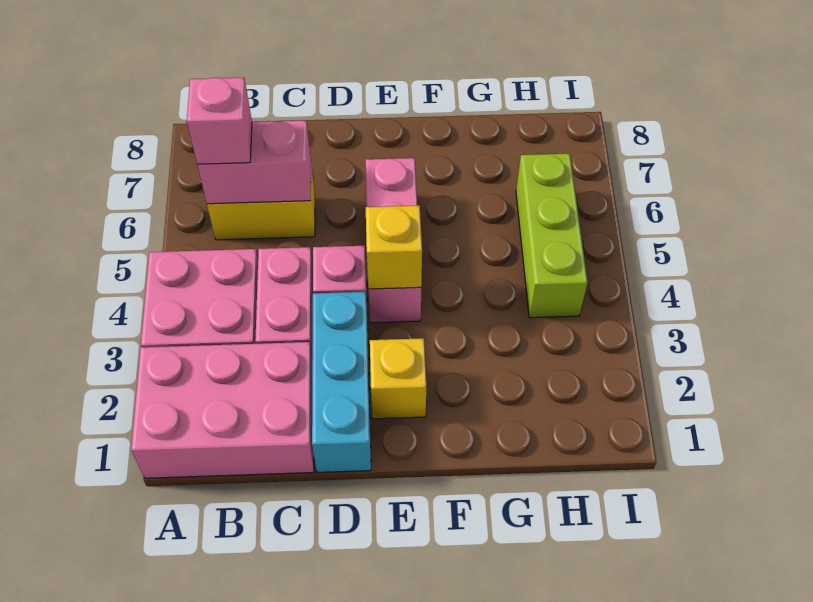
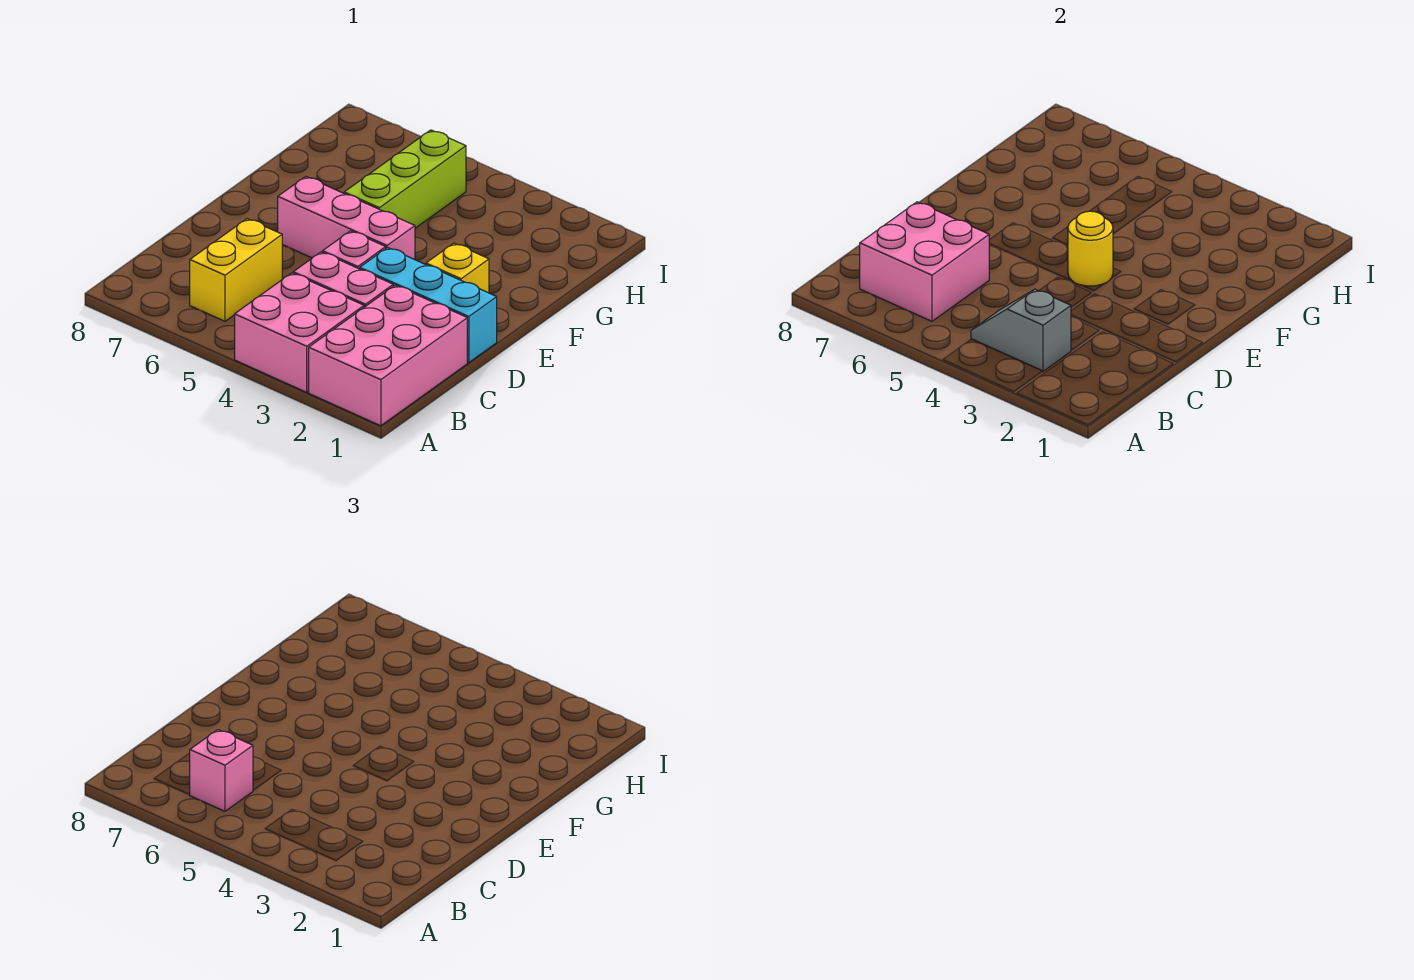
none -> grey 1x2 slope [971,289,1071,371]
pink 1x2 brick [197,120,311,204] -> pink 2x2 brick [860,202,989,321]
yellow 1x1 brick [366,205,422,289] -> yellow 1x1 round brick [1068,211,1113,286]
lime 1x3 brick [516,153,588,318] -> lime 1x3 brick turned to [344,130,466,228]

